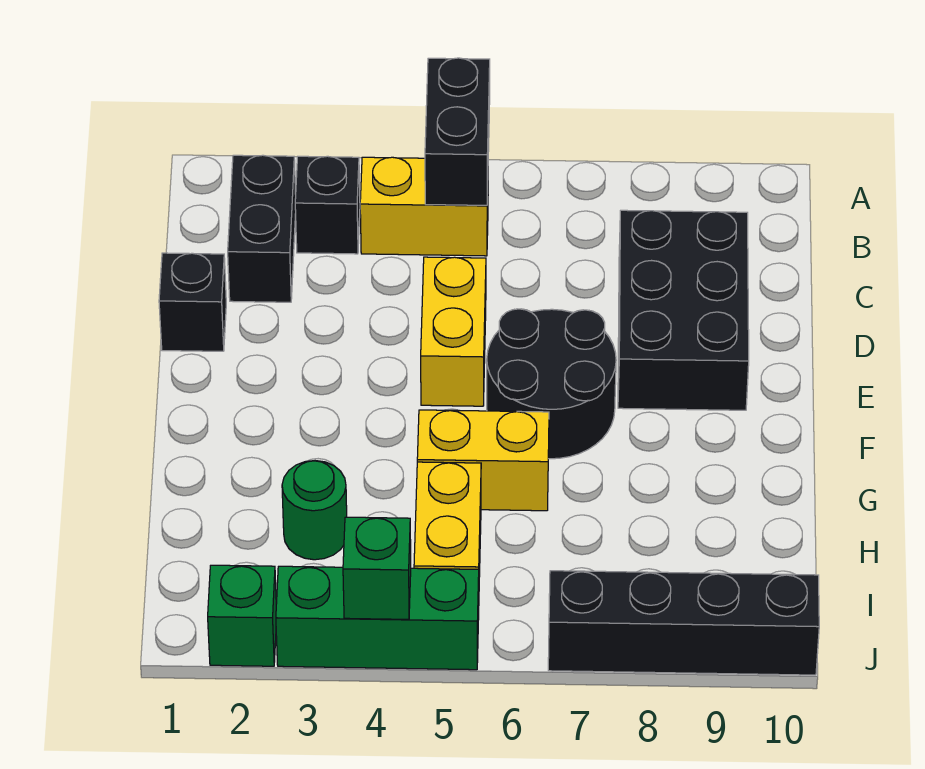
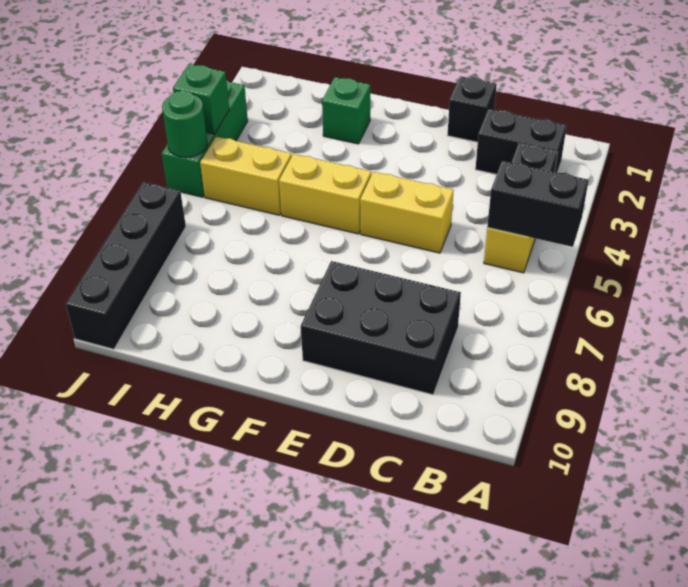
black 2x2 round brick [487,309,616,459] -> none
yellow 1x2 brick [417,410,549,511] -> yellow 1x2 brick turned to [279,154,371,234]
green 1x1 round brick [282,461,347,560] -> green 1x1 round brick moved to [162,91,207,158]
green 1x1 brick [208,565,276,666] -> green 1x1 brick moved to [322,77,370,144]

